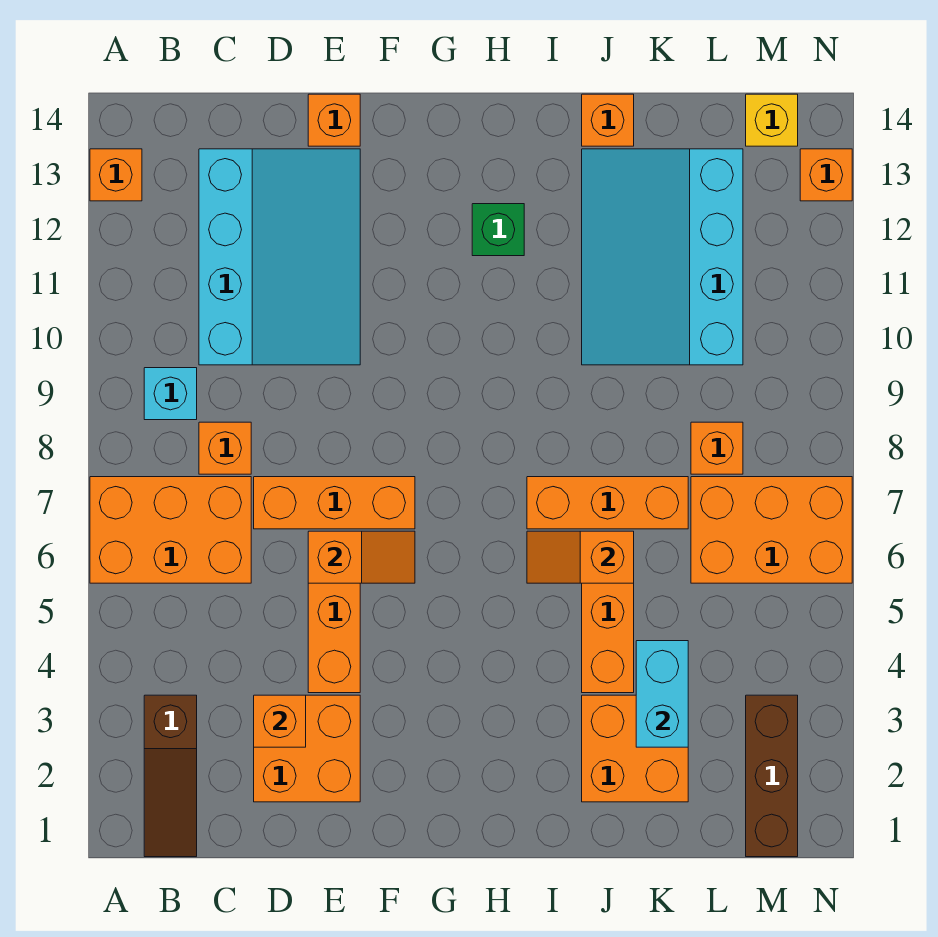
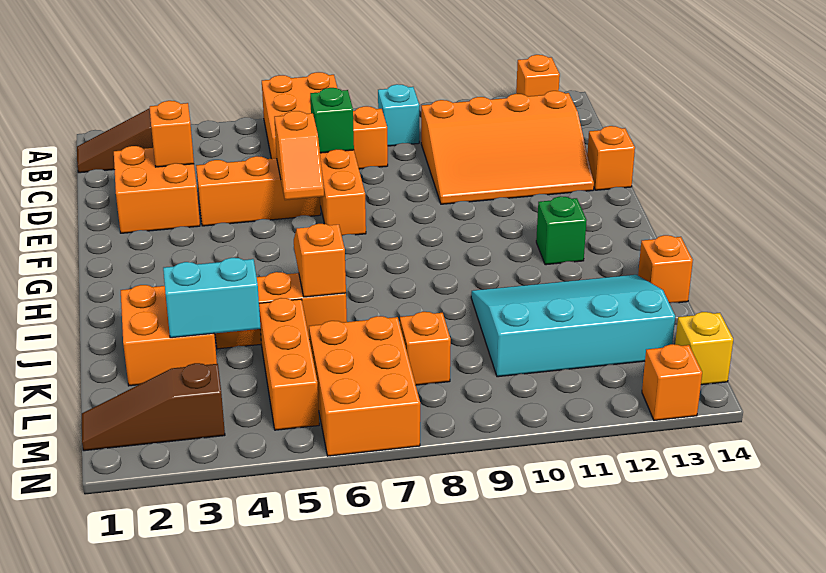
cyan 3x4 slope [199,149,360,365] -> orange 3x4 slope [421,91,594,204]
none -> green 1x1 brick [310,88,354,153]
orange 1x3 brick [527,477,688,529] -> orange 1x3 brick moved to [259,298,319,430]
brown 1x3 brick [746,695,798,857] -> brown 1x3 slope [82,363,225,451]

